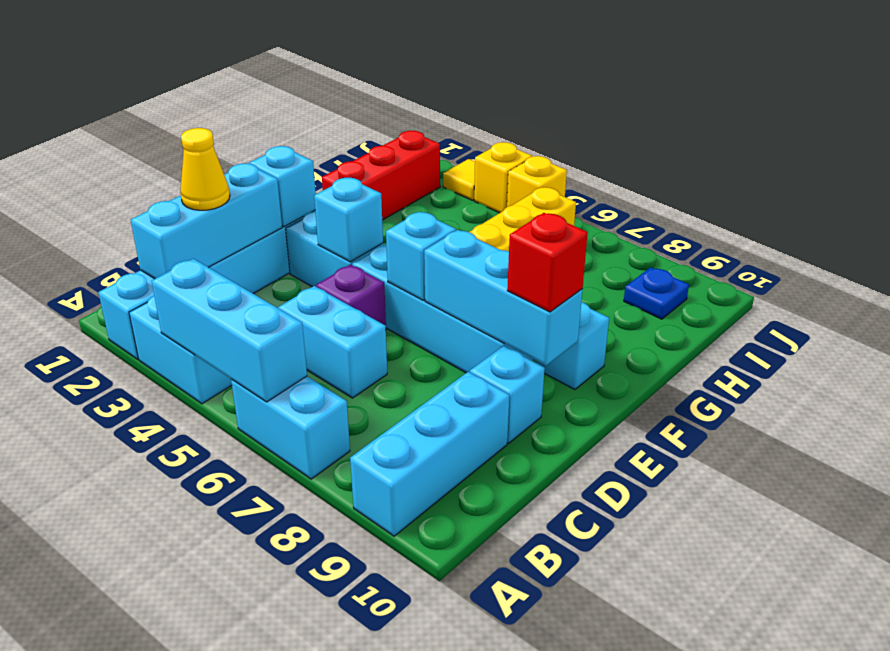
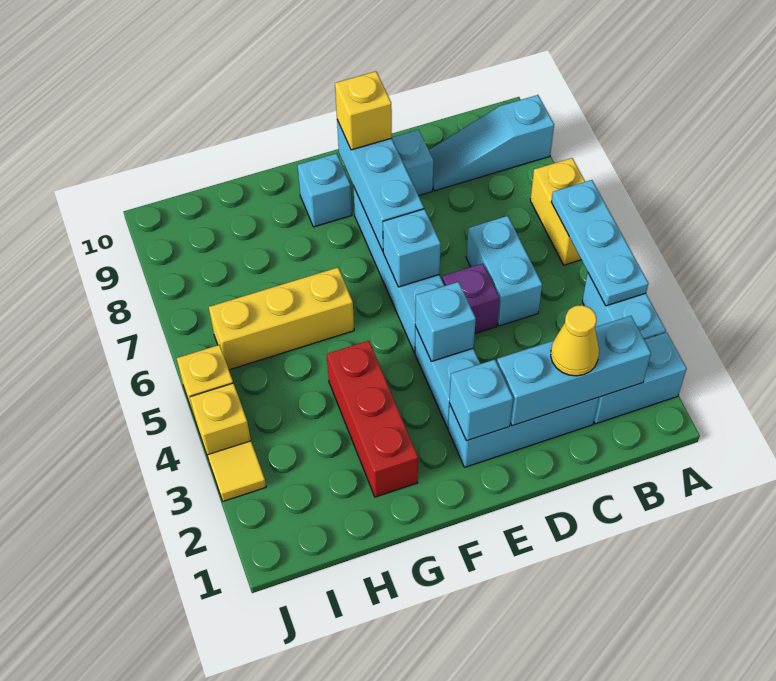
cyan 1x3 brick [152,259,307,402] -> cyan 1x3 plate [551,180,648,306]
cyan 1x2 brick [231,376,350,479] -> yellow 1x2 brick [530,158,585,265]
cyan 1x3 brick [350,372,509,536] -> cyan 1x3 slope [429,95,554,191]
red 1x1 brick [507,213,588,312] -> yellow 1x1 brick [335,71,392,150]
red 1x3 brick [322,131,440,220] -> red 1x3 brick turned to [327,341,418,497]
blue 1x1 plate [624,267,689,319] -> none

